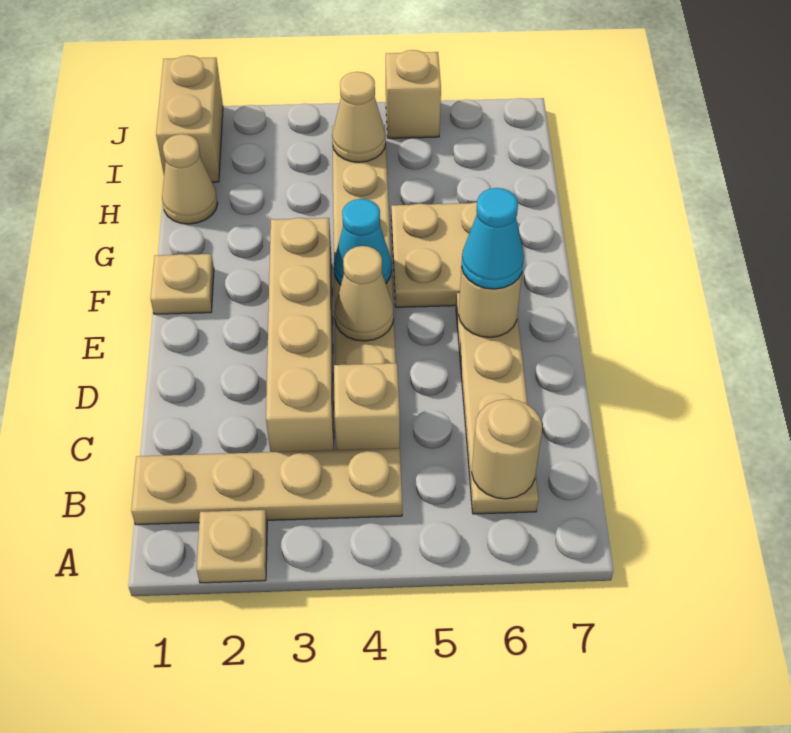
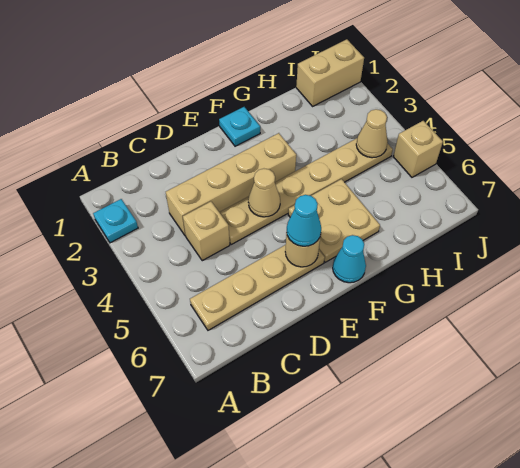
tan 1x1 plate [197,510,267,583] -> cyan 1x1 plate [93,199,138,243]
tan 1x4 plate [131,448,402,525] -> none
tan 1x1 round brick [472,399,542,499] -> none
tan 1x1 plate [151,254,214,314] -> cyan 1x1 plate [219,107,260,146]
cyan 1x1 cone [334,199,392,285] -> cyan 1x1 cone moved to [333,235,366,283]
tan 1x1 cone [162,134,218,224] -> none

